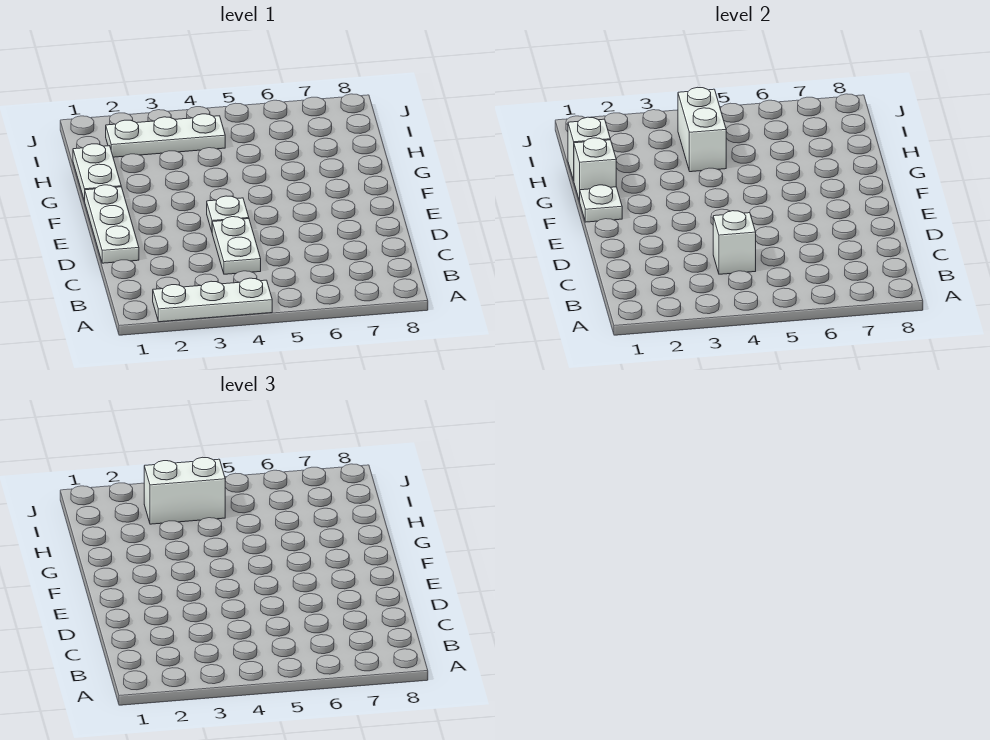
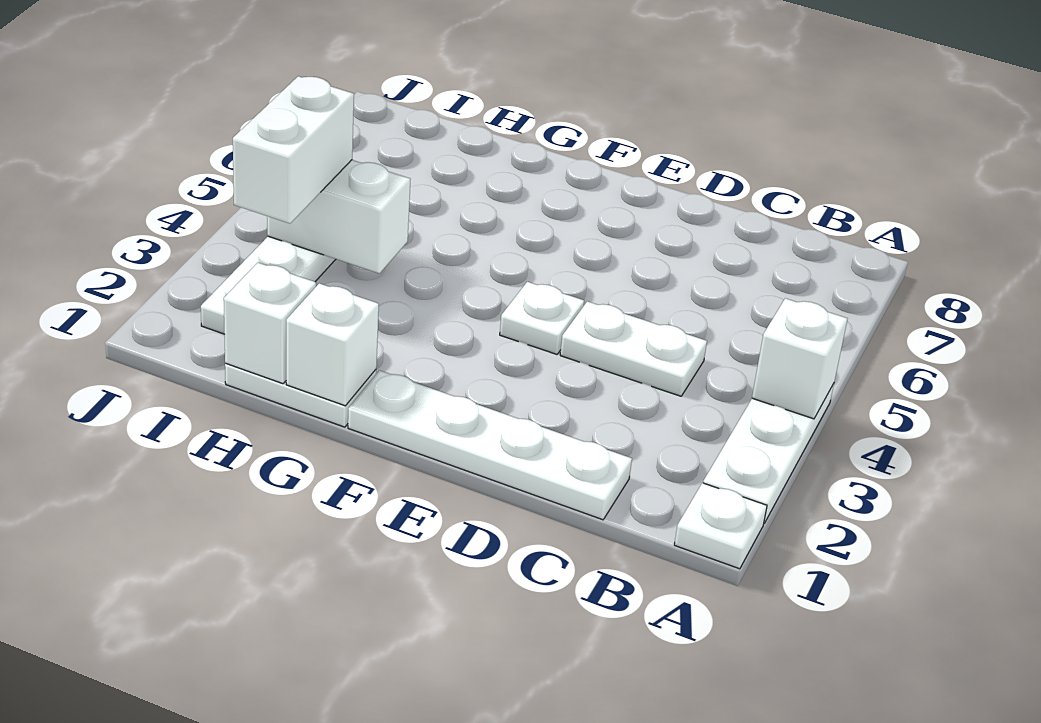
white 1x1 brick [713,211,756,274] -> white 1x1 brick moved to [752,298,848,419]
white 1x3 plate [85,185,139,263] -> white 1x4 plate [348,370,632,520]
white 1x1 plate [580,185,622,222] -> white 1x1 plate moved to [674,483,767,569]

